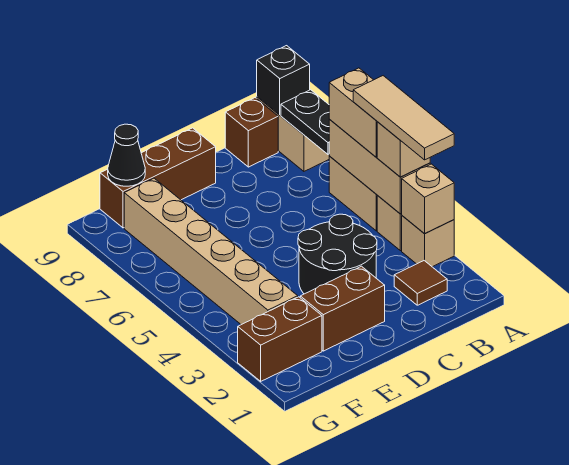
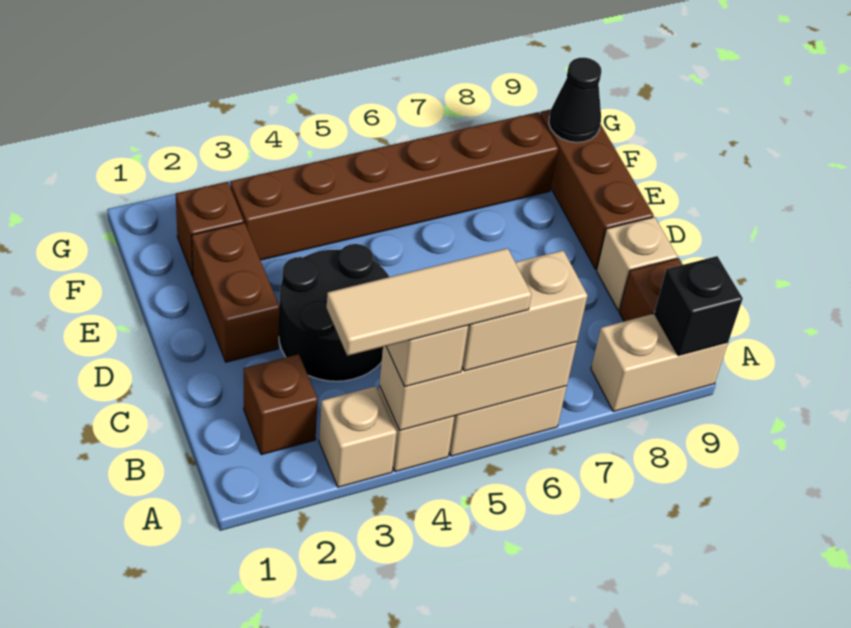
tan 1x1 brick [402,164,454,234] -> tan 1x1 brick moved to [597,217,678,311]
black 1x2 plate [281,90,329,154] -> none
brown 1x1 tile [394,261,447,305] -> brown 1x1 brick [244,354,318,455]
brown 1x2 brick [238,297,322,381] -> brown 1x1 brick [176,182,244,276]
tan 1x6 brick [124,178,298,325] -> brown 1x6 brick [230,112,558,260]

